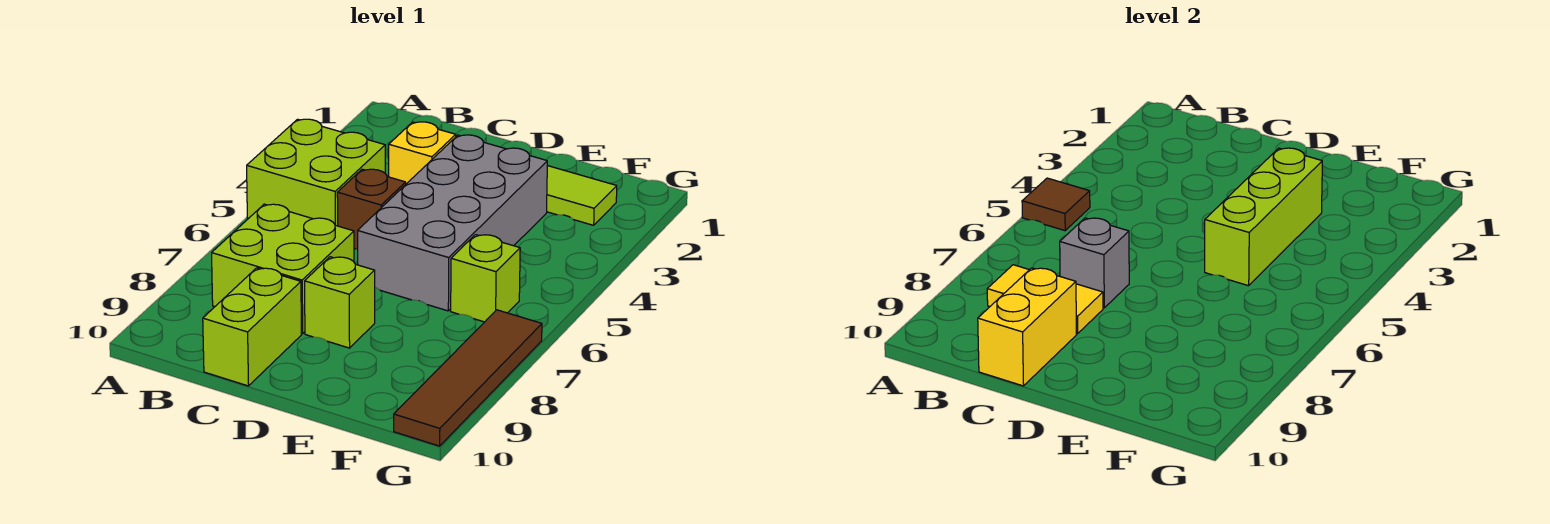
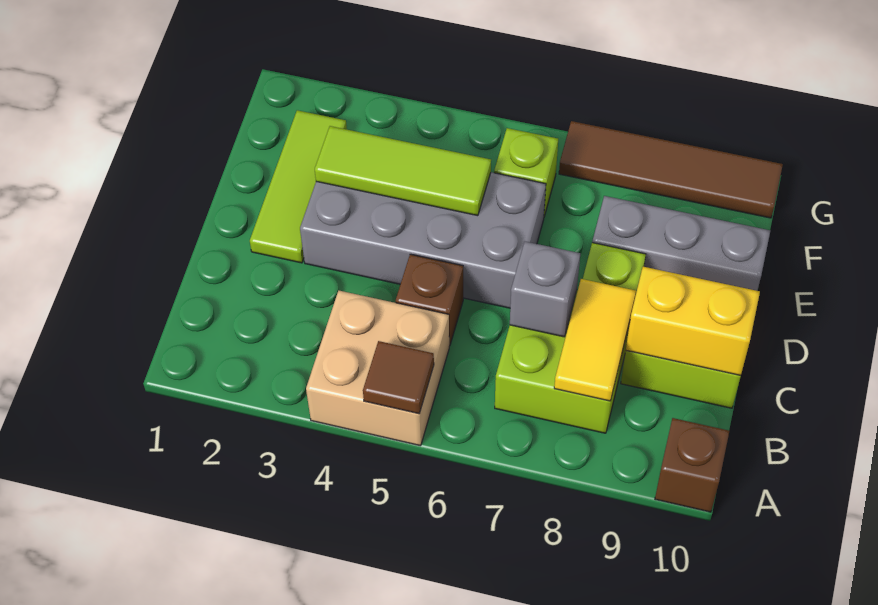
lime 2x2 brick [247,119,385,226] -> tan 2x2 brick [306,290,449,446]
none -> brown 1x1 brick [655,418,729,512]
yellow 1x1 brick [389,122,456,184] -> none
lime 1x3 brick [1205,148,1322,286] -> lime 1x3 tile [315,126,491,216]
none -> grey 1x3 brick [592,196,770,291]

